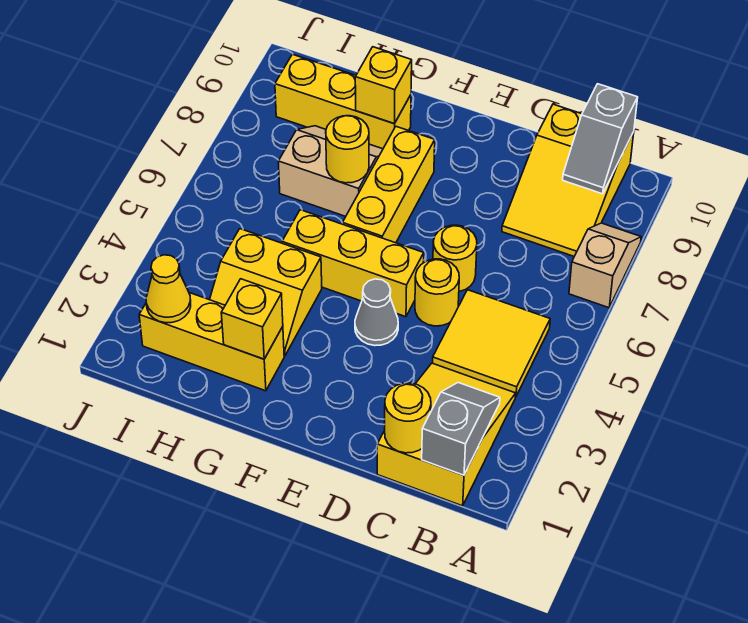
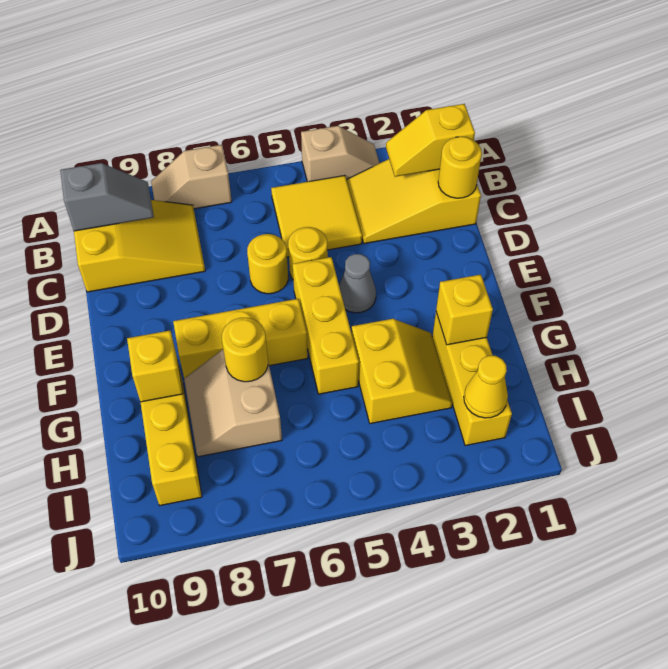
none -> tan 1x2 slope [301,126,379,182]
grey 1x2 slope [422,383,500,475] -> yellow 1x2 slope [386,104,475,177]

